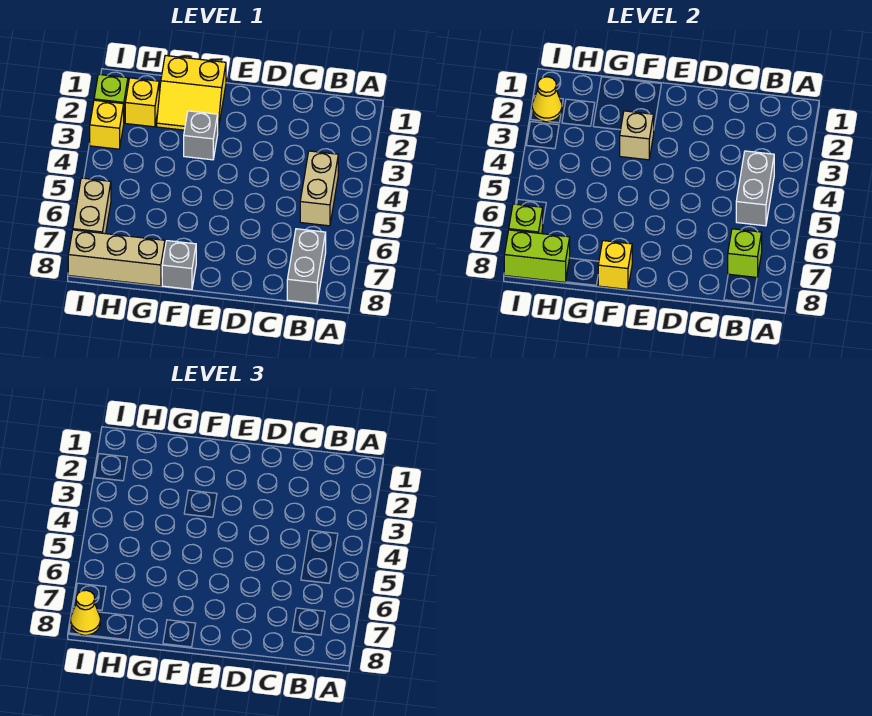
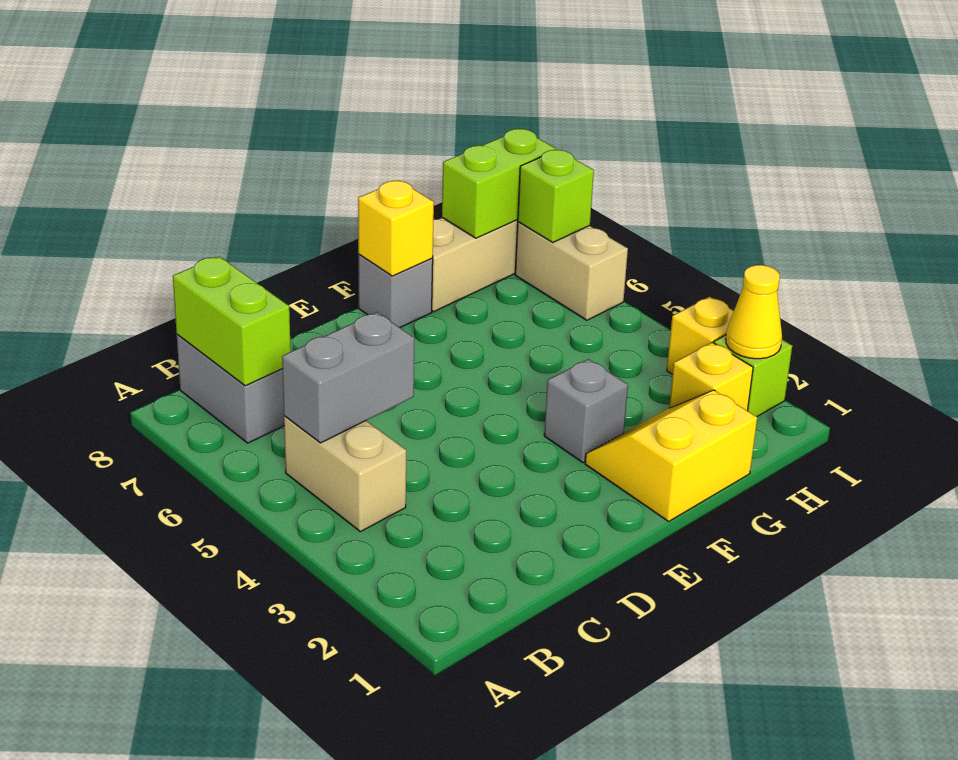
grey 1x2 brick [736,151,774,226] -> grey 1x2 brick turned to [282,312,414,443]
lime 1x1 brick [728,229,762,277] -> lime 1x2 brick [173,256,291,386]
tan 1x1 brick [620,111,654,160] -> none
yellow 1x1 cone [71,590,100,635] -> none

